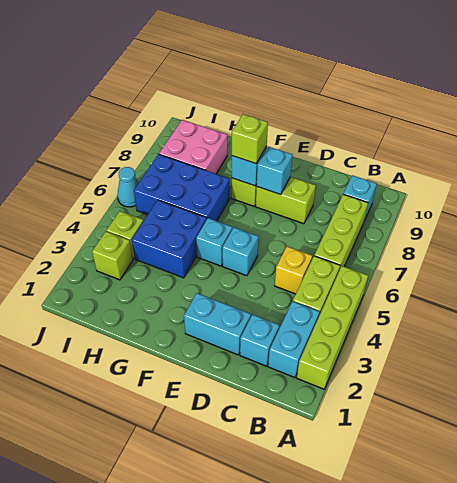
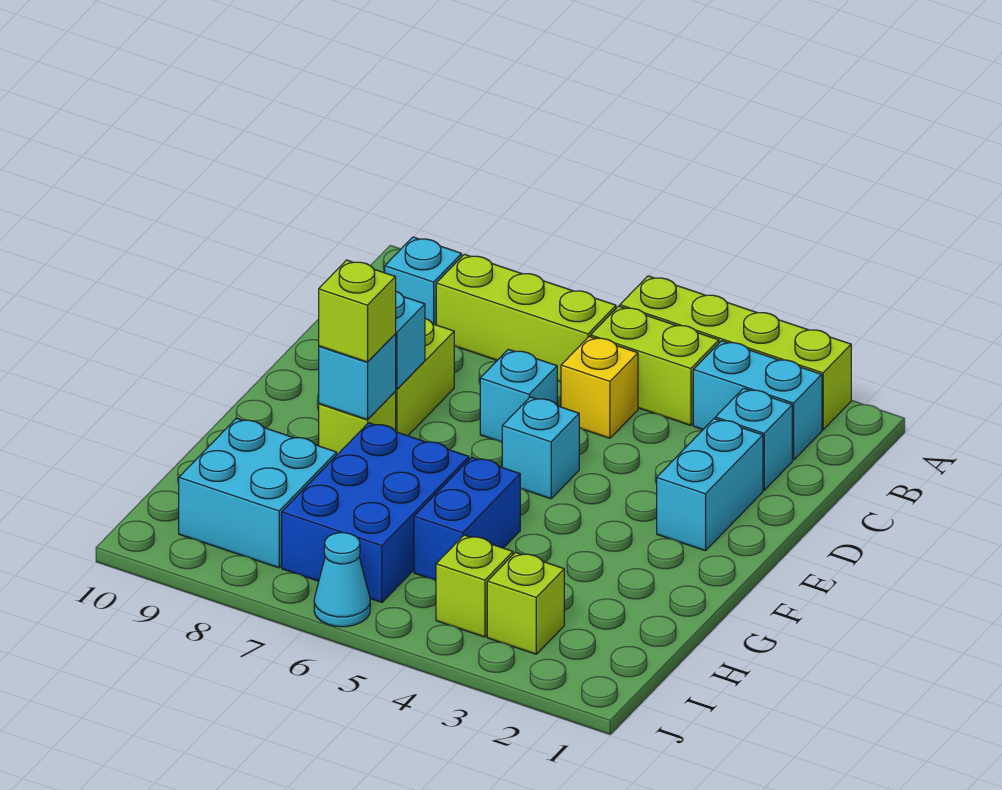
cyan 1x1 brick [196,218,232,266] -> cyan 1x1 brick moved to [480,349,557,442]
blue 2x2 brick [132,200,207,278] -> blue 1x2 brick [414,457,520,580]
pink 2x2 brick [159,120,227,174] -> cyan 2x2 brick [179,418,337,568]

